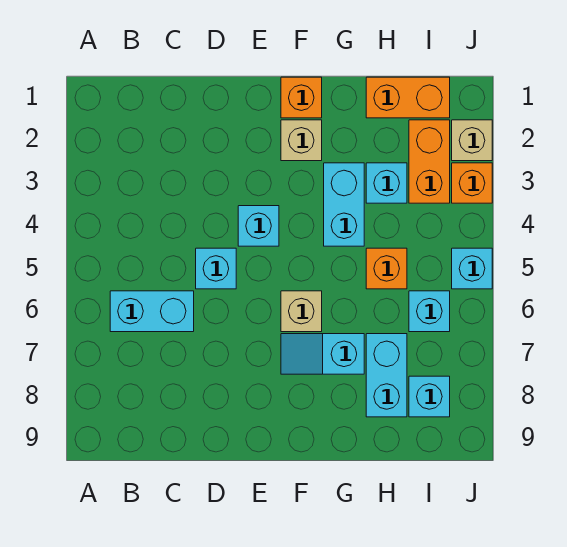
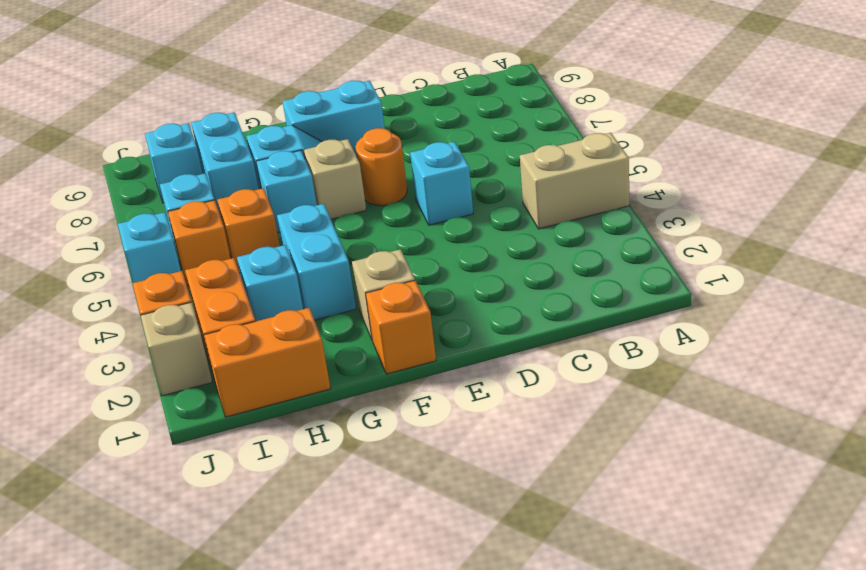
none -> tan 1x2 brick [520,133,630,229]
cyan 1x2 brick [110,291,194,332] -> cyan 1x2 brick moved to [282,81,385,156]
cyan 1x1 brick [238,206,279,246] -> cyan 1x1 brick moved to [256,150,317,233]
none -> orange 1x1 round brick [355,128,407,206]
none -> orange 1x1 brick [168,200,231,286]

